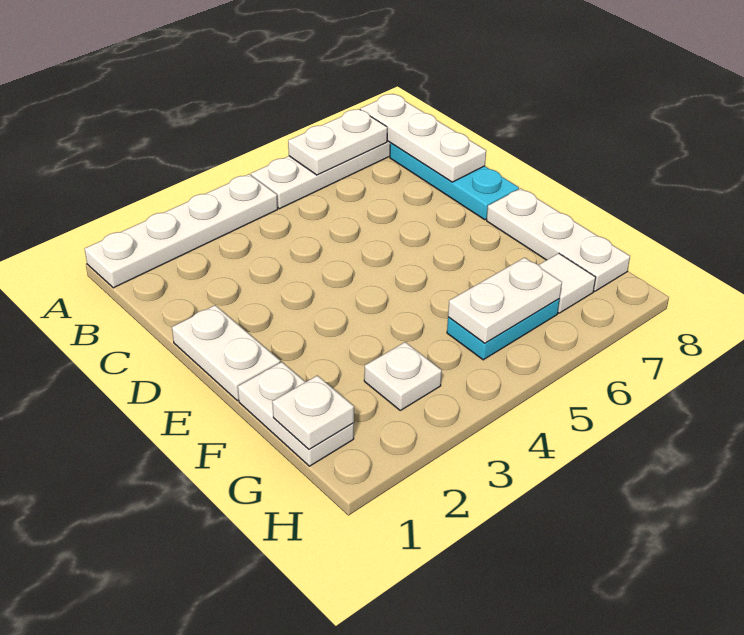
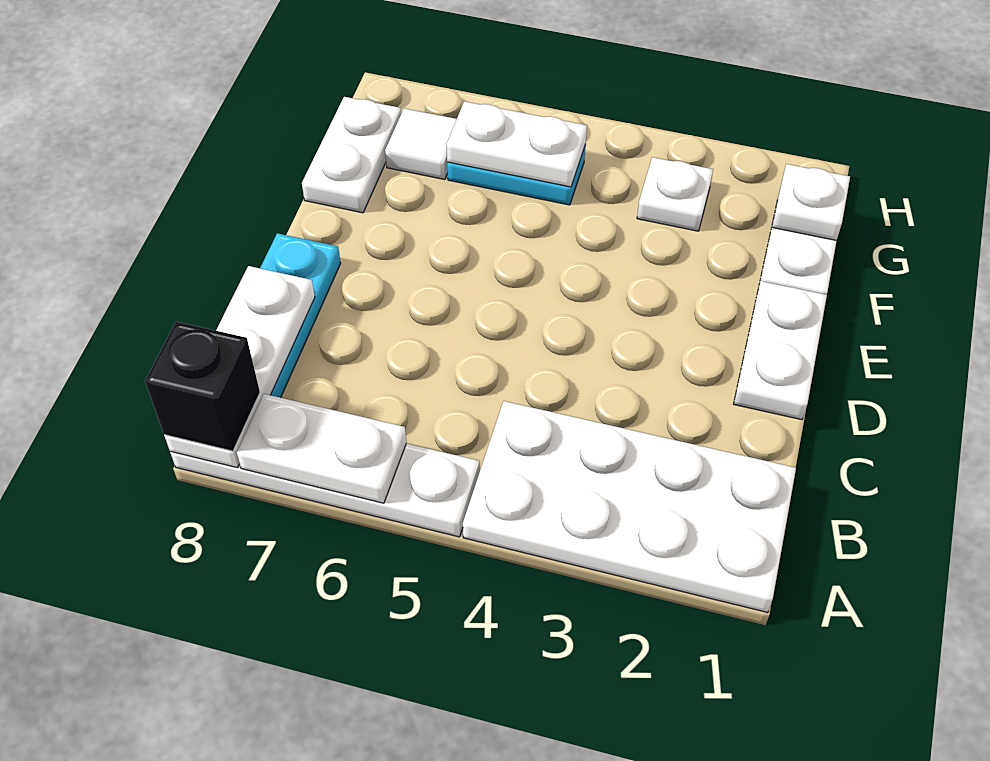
white 1x4 plate [85,174,278,288] -> white 2x4 plate [463,401,796,613]
none -> black 1x1 brick [145,322,260,451]
white 1x3 plate [487,188,630,291] -> white 1x2 plate [302,97,401,213]

